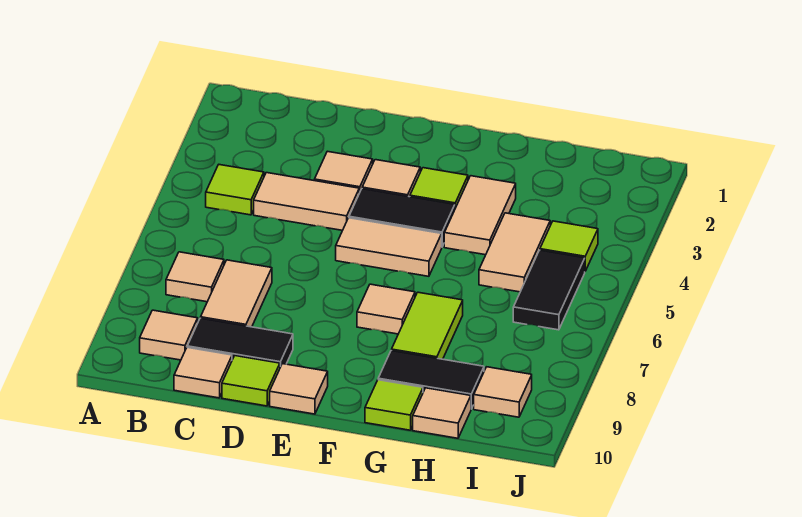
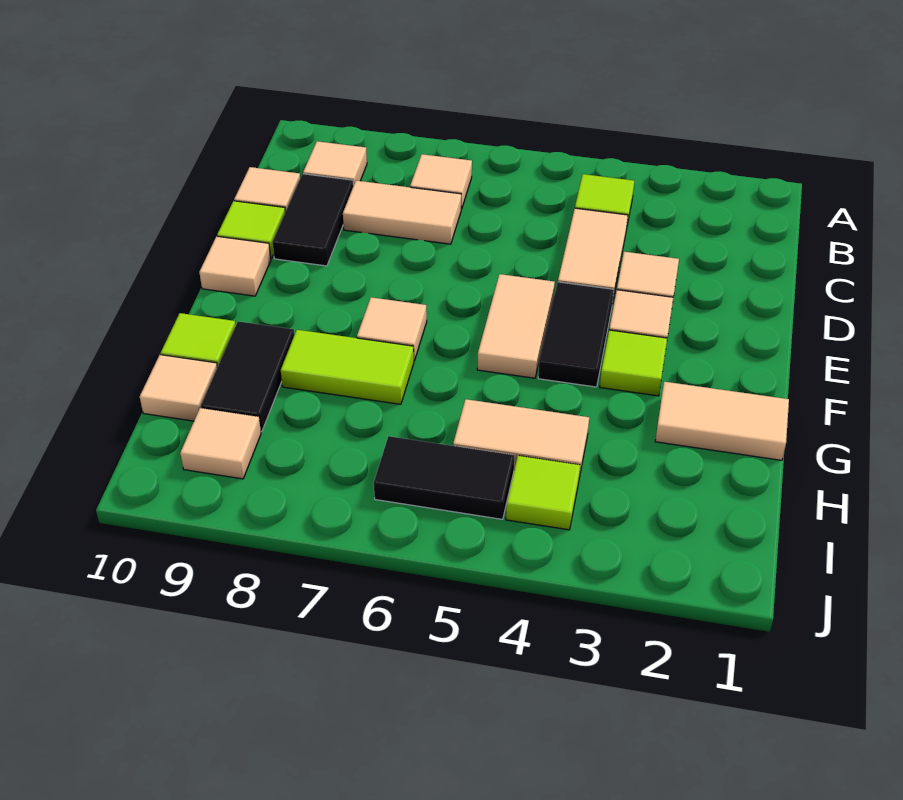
tan 1x2 tile [444,176,516,255] -> tan 1x2 tile moved to [655,382,789,460]

